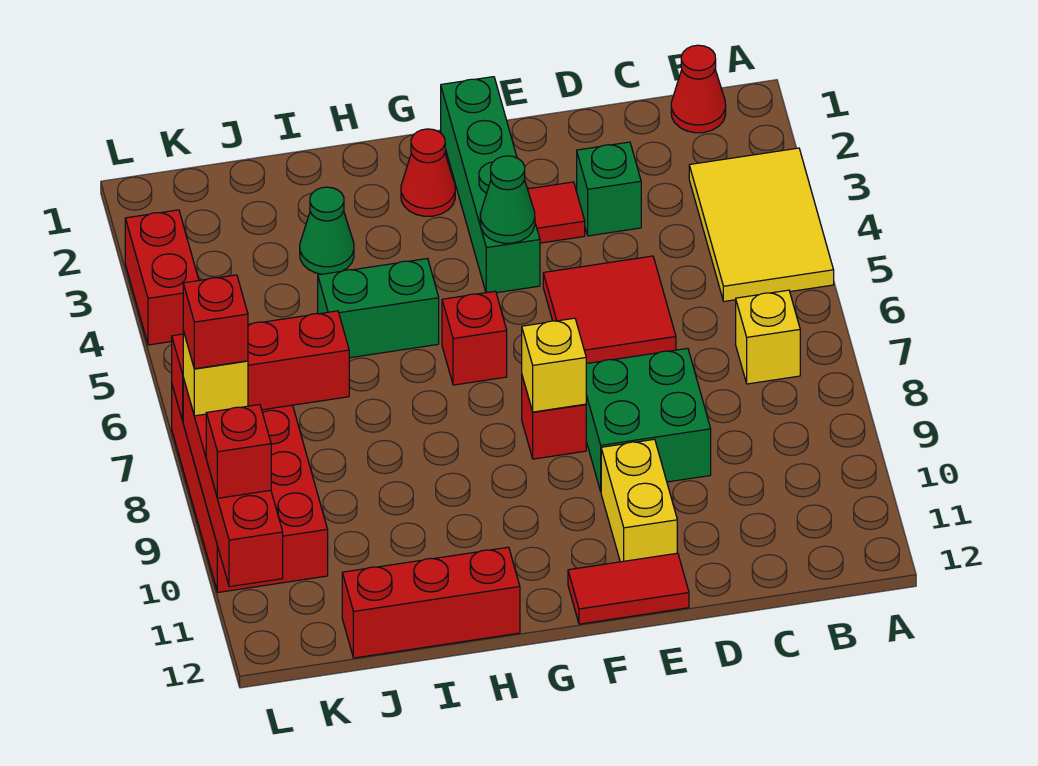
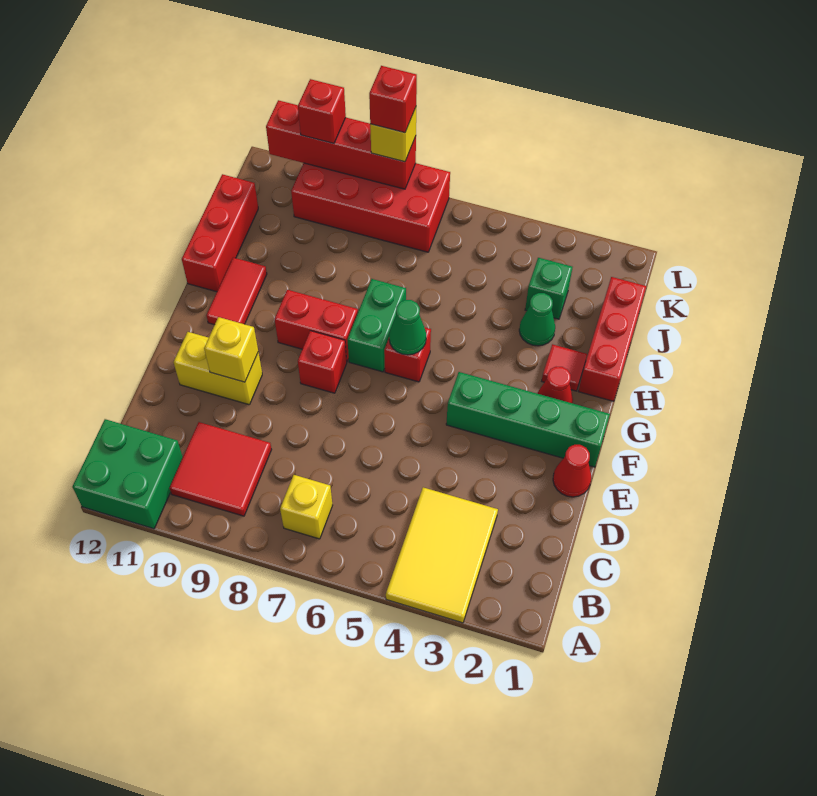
yellow 2x3 tile [689,148,834,301] -> yellow 2x3 tile turned to [386,487,498,623]
red 1x1 cone [671,45,726,133] -> red 1x1 cone moved to [553,445,591,497]
green 1x1 brick [577,142,641,236] -> green 1x1 brick moved to [525,258,572,319]
red 2x2 tile [543,256,676,364] -> red 2x2 tile moved to [169,422,272,516]
green 2x2 brick [586,348,711,491] -> green 2x2 brick moved to [72,419,183,529]
red 1x1 tile [528,182,585,243] -> red 1x1 tile moved to [542,344,587,391]
red 1x2 tile [568,553,689,624] -> red 1x2 tile moved to [206,258,267,325]
green 1x1 cone [480,156,535,243] -> green 1x1 cone moved to [389,300,426,355]
yellow 1x1 brick [522,318,586,412] -> yellow 1x1 brick moved to [204,317,258,382]
green 1x2 brick [318,259,439,358] -> green 1x2 brick moved to [347,279,406,372]
red 1x3 brick [172,311,349,421] -> red 1x3 brick moved to [579,277,646,401]
red 1x2 brick [125,210,199,345] -> red 1x2 brick moved to [275,290,358,361]

